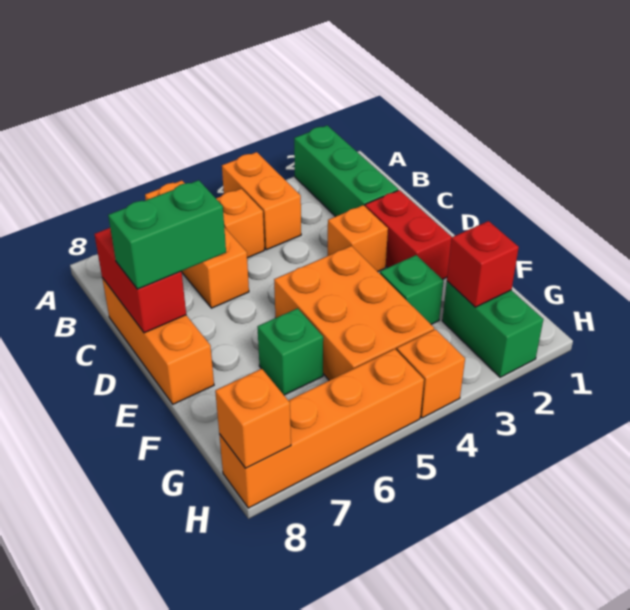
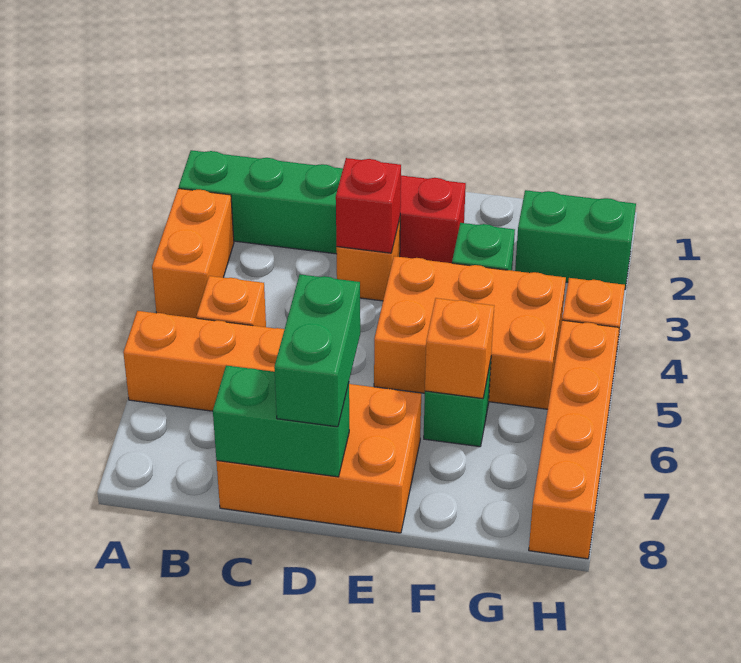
orange 1x2 brick [222,152,301,250] -> orange 1x2 brick turned to [152,188,234,318]
orange 1x3 brick [102,278,214,404] -> orange 2x3 brick [216,384,421,533]
red 1x2 brick [94,228,186,333] -> green 1x2 brick [213,365,349,477]
red 1x1 brick [447,221,519,307] -> red 1x1 brick moved to [336,158,401,253]
orange 1x1 brick [215,369,291,468] -> orange 1x1 brick moved to [425,298,494,399]

